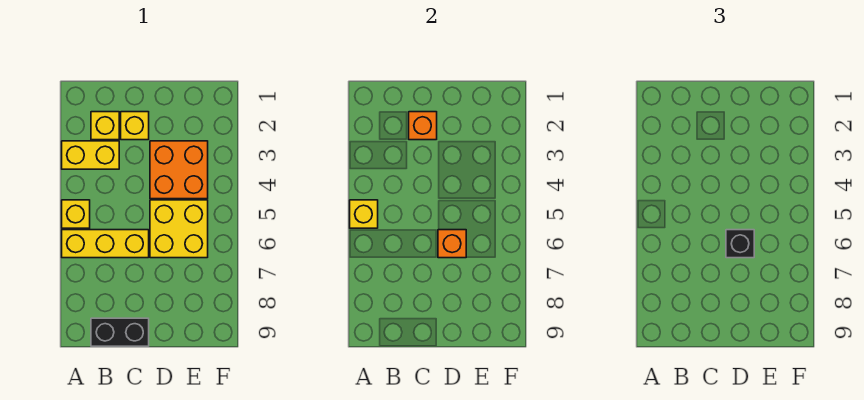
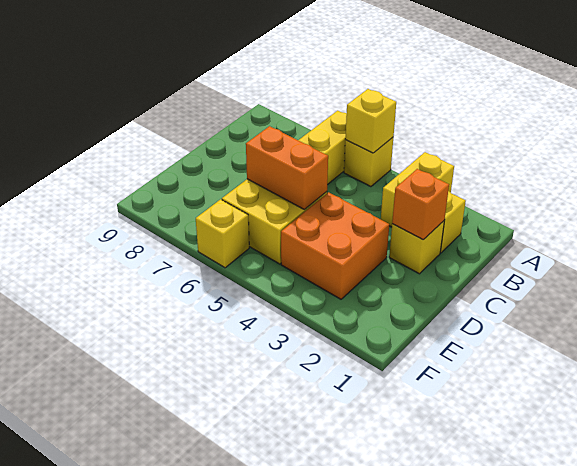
black 1x2 brick [91,318,149,346] -> none
orange 1x1 brick [438,230,466,258] -> orange 1x2 brick [246,126,328,210]
black 1x1 brick [726,230,754,258] -> none
none -> yellow 1x1 brick [196,199,249,268]

